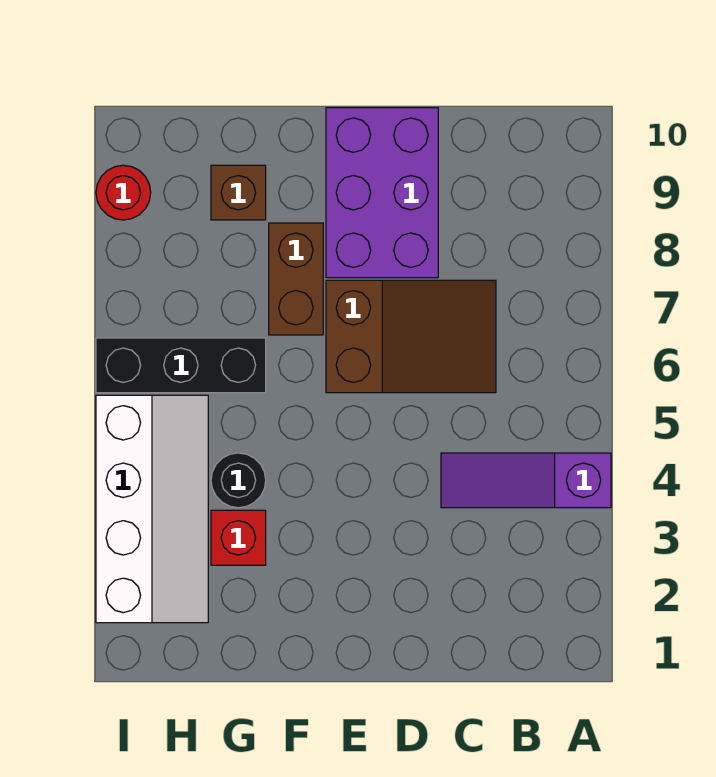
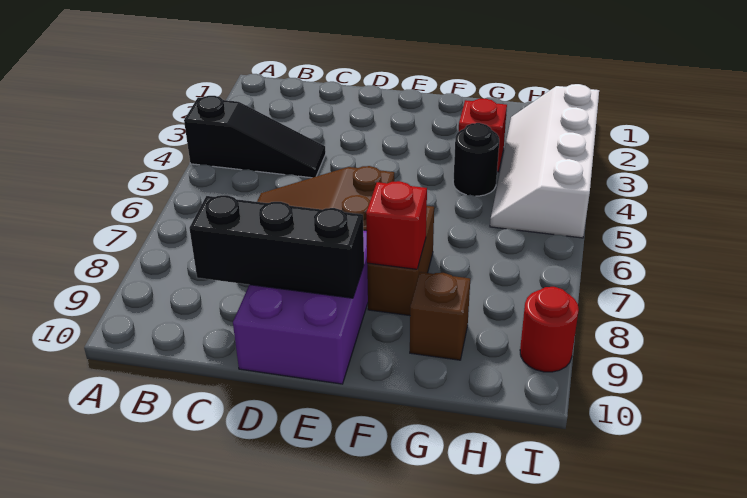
purple 1x3 slope [441,453,611,508] -> black 1x3 slope [184,96,326,178]
none -> red 1x1 brick [366,181,427,269]
black 1x3 brick [96,338,266,393] -> black 1x3 brick moved to [189,195,364,298]

